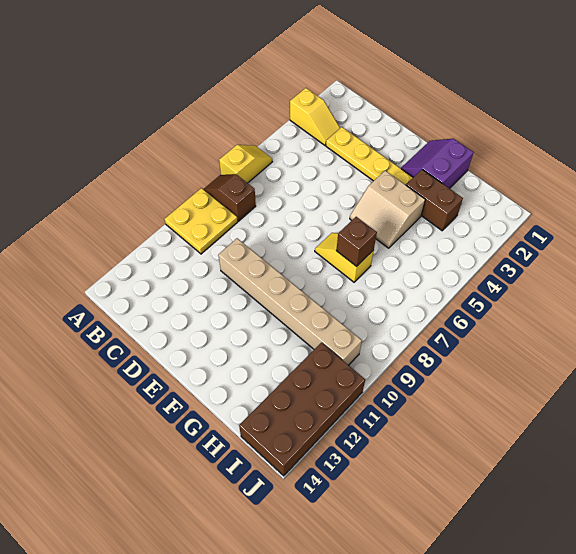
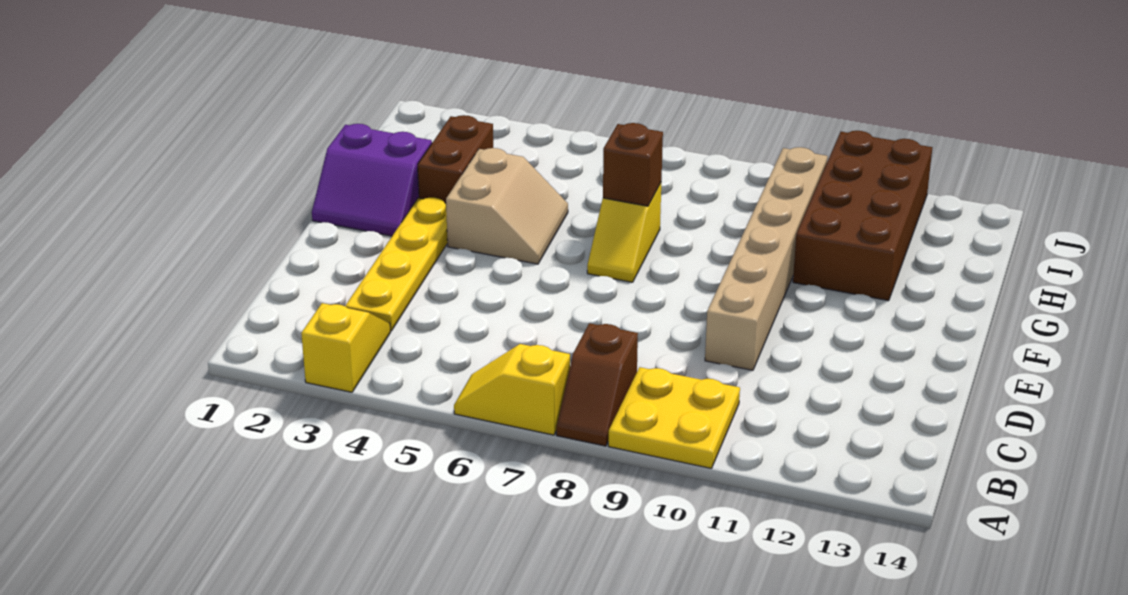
brown 2x4 brick [239,343,365,476] -> brown 2x4 brick turned to [793,131,932,301]

